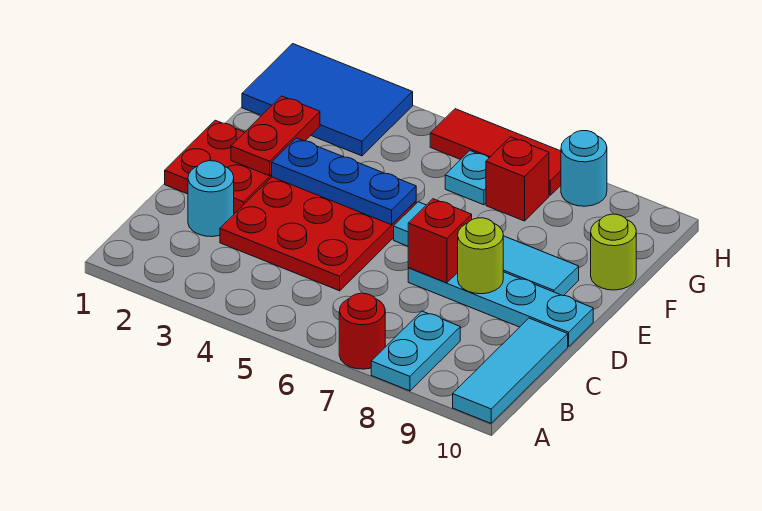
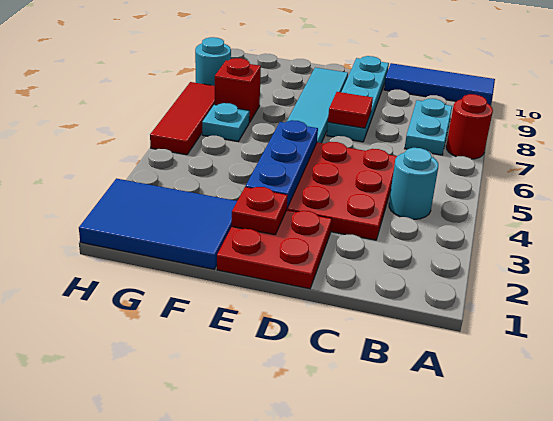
cyan 1x2 plate [371,311,460,391] -> cyan 1x2 plate turned to [405,99,452,155]
cyan 1x3 tile [453,318,568,423] -> blue 1x3 tile [384,63,495,106]
cyan 1x1 round brick [188,161,234,237] -> cyan 1x1 round brick moved to [389,148,438,219]
red 1x1 brick [408,199,472,283] -> red 1x1 tile [328,92,373,128]
lime 1x1 round brick [458,218,503,294] -> none
red 1x2 plate [231,96,320,176] -> red 1x1 plate [232,187,288,235]
lime 1x1 round brick [591,214,636,290] -> none
blue 2x3 tile [242,44,413,156] -> blue 2x3 tile turned to [79,179,237,269]

